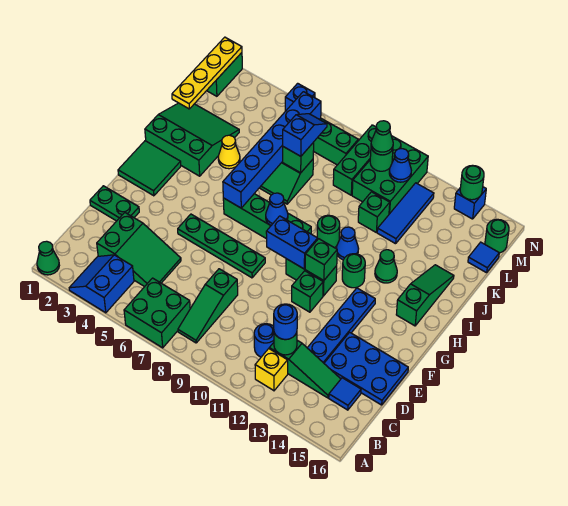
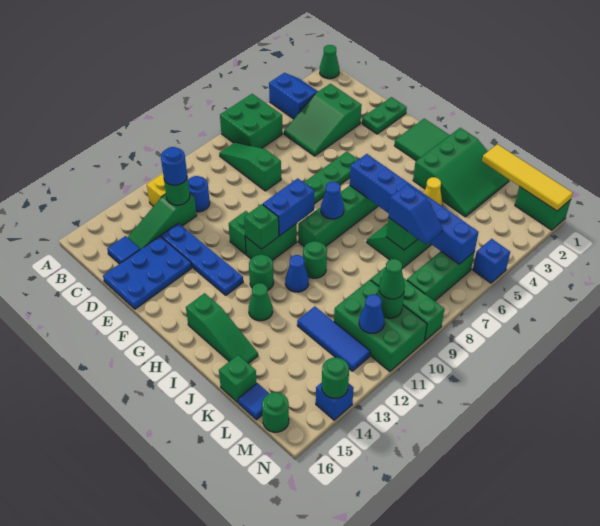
yellow 1x4 plate [172,37,242,109] -> yellow 1x4 tile [482,144,573,211]
green 1x1 brick [358,192,390,232] -> green 1x1 brick moved to [219,355,257,403]

